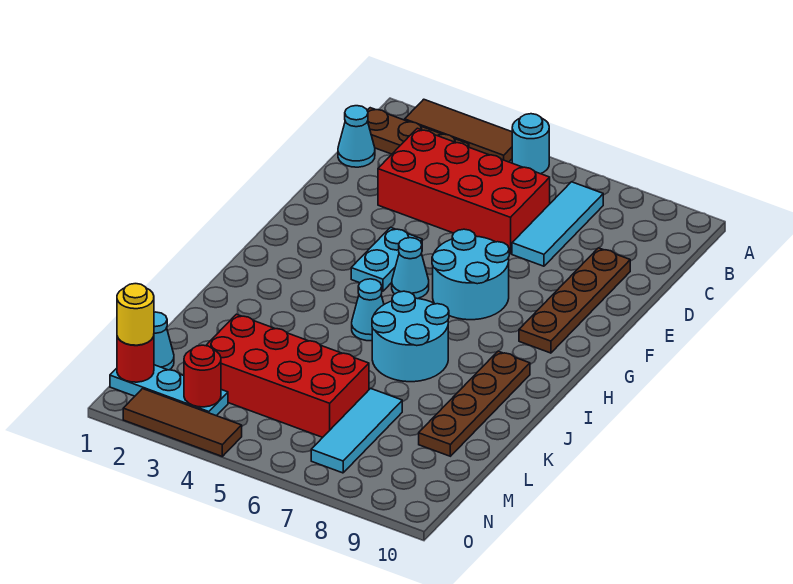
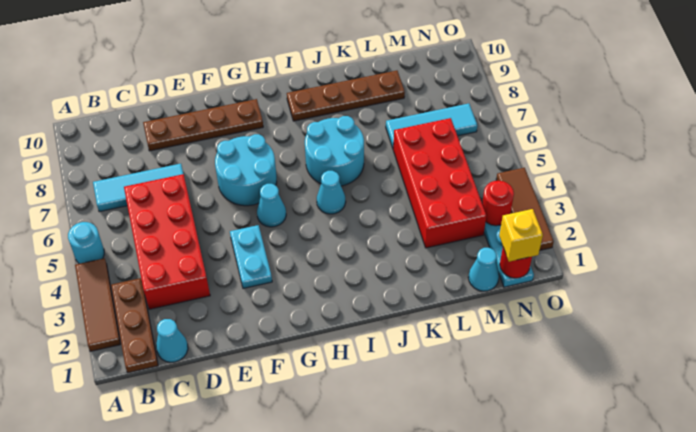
cyan 1x2 plate [351,227,422,291] -> cyan 1x2 plate turned to [230,225,272,288]
yellow 1x1 round brick [117,284,154,345] -> yellow 1x1 brick [499,209,543,262]

